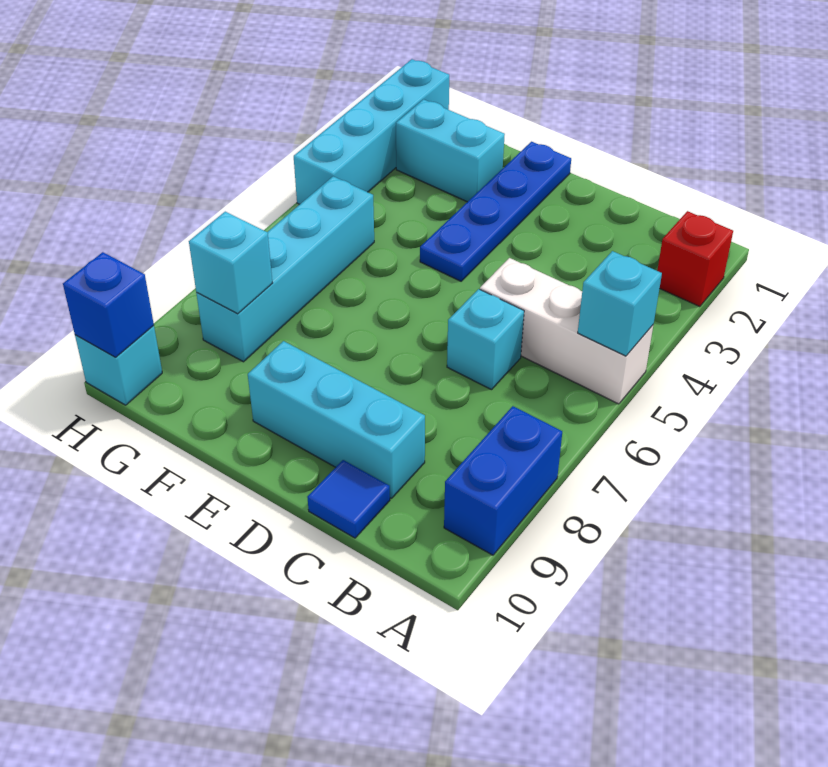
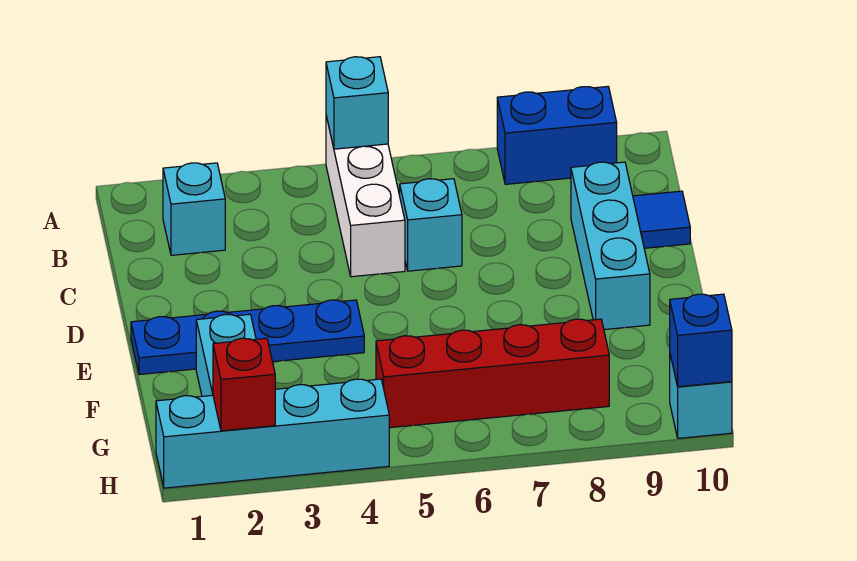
red 1x1 brick [657,211,733,307] -> red 1x1 brick moved to [213,338,275,431]
cyan 1x4 brick [196,176,374,362] -> red 1x4 brick [376,319,609,428]
cyan 1x1 brick [189,212,272,314] -> cyan 1x1 brick moved to [163,163,225,255]

